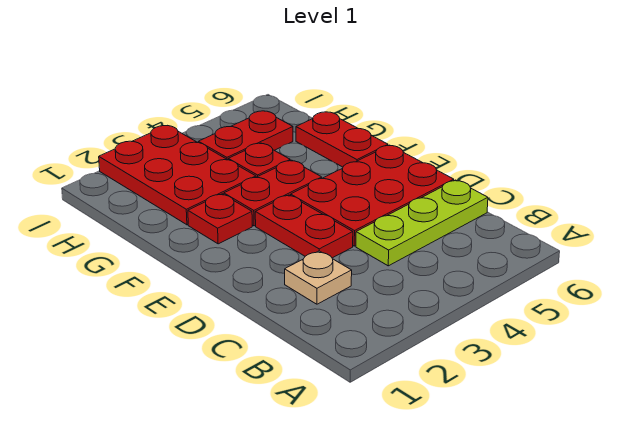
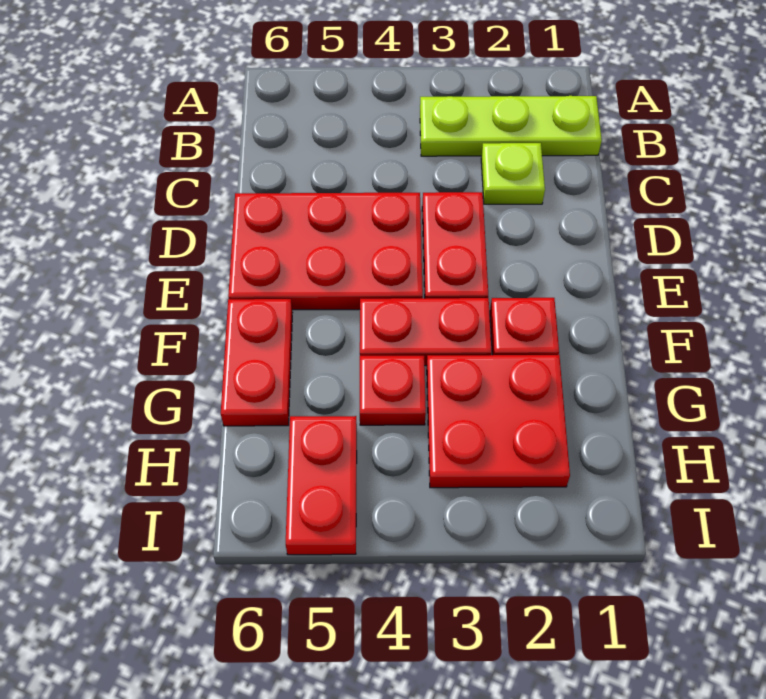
tan 1x1 plate [285,251,352,304] -> lime 1x1 plate [481,143,545,204]
lime 1x3 plate [356,180,488,266] -> lime 1x3 plate moved to [420,96,602,156]
red 2x3 plate [99,126,256,225] -> red 2x2 plate [427,355,570,488]
red 1x2 plate [198,111,293,160] -> red 1x2 plate turned to [286,416,357,555]

